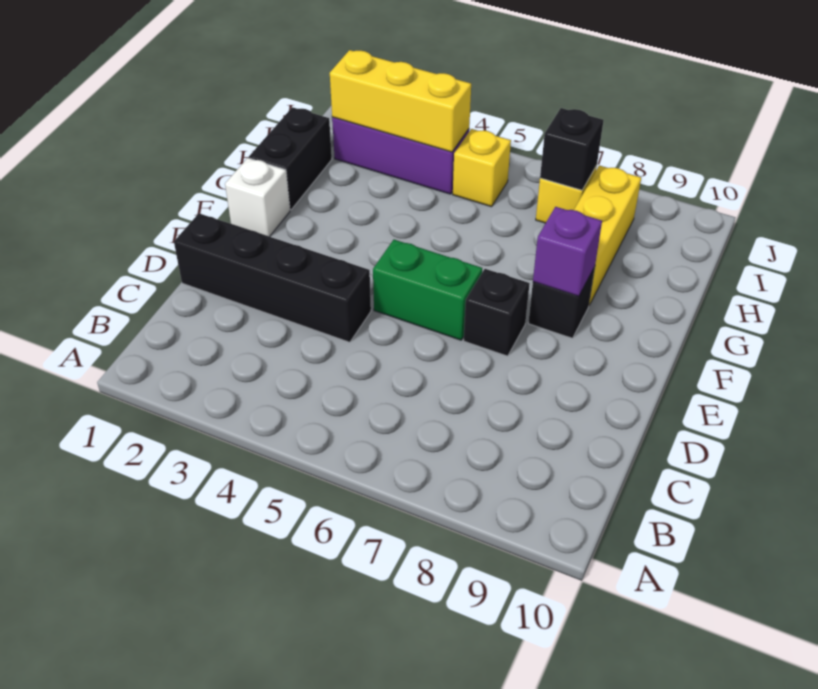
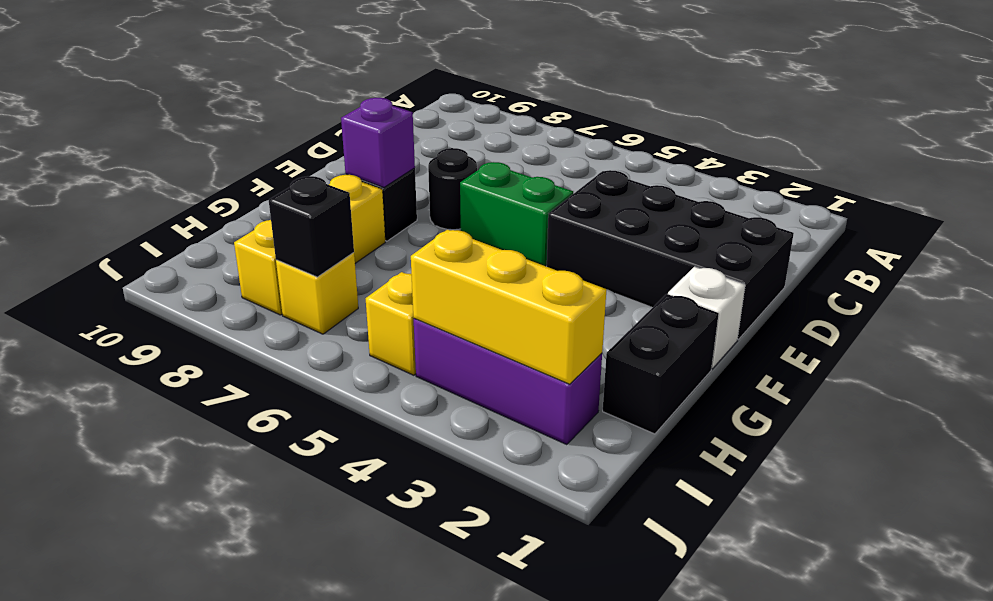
black 1x4 brick [174,213,371,342] -> black 2x4 brick [547,170,794,339]
black 1x1 brick [464,269,530,356] -> black 1x1 round brick [428,148,477,230]

